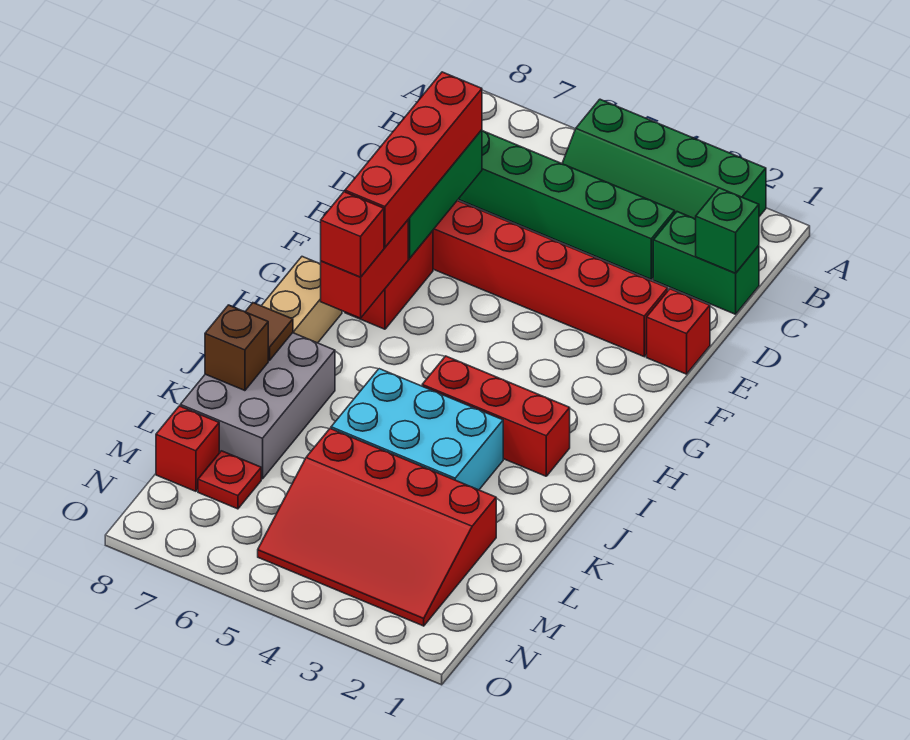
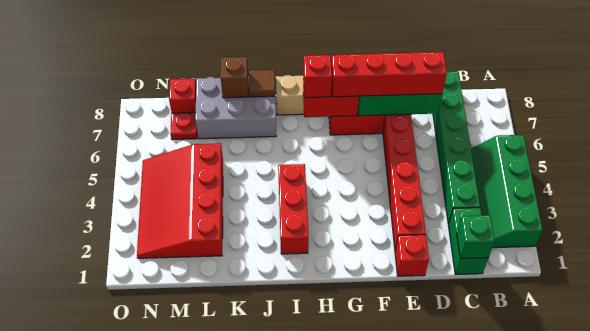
cyan 2x3 brick [331,369,503,490] -> none

